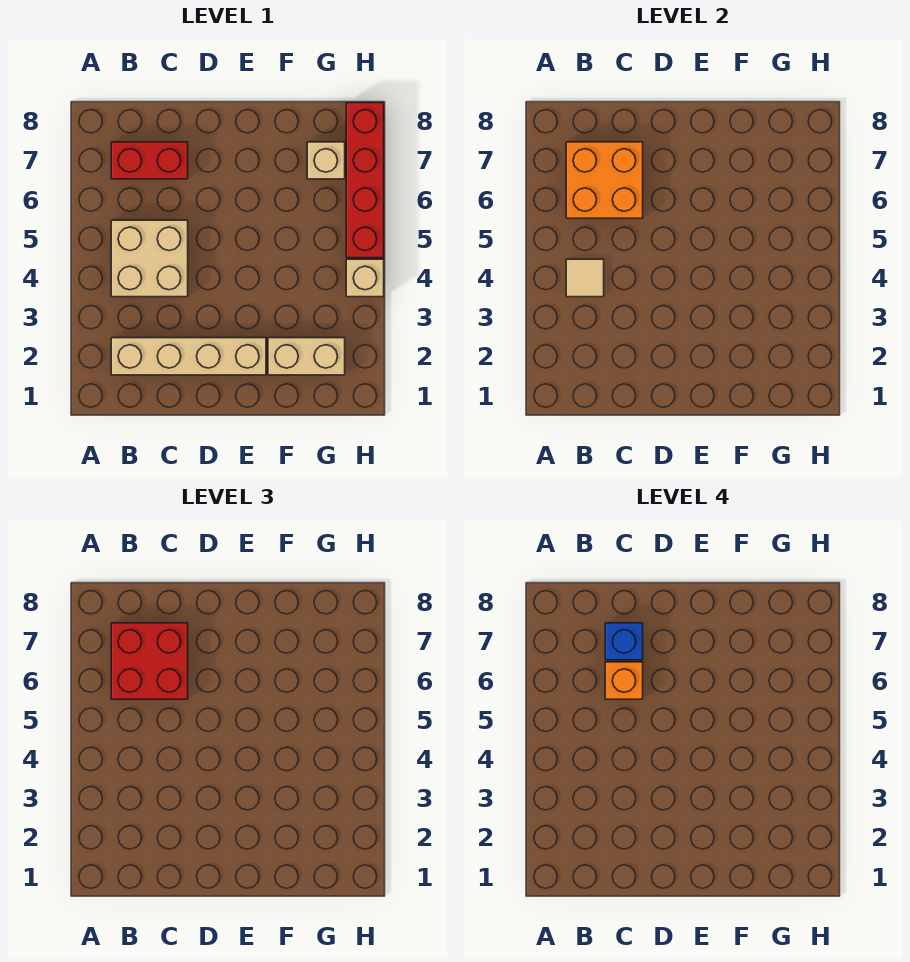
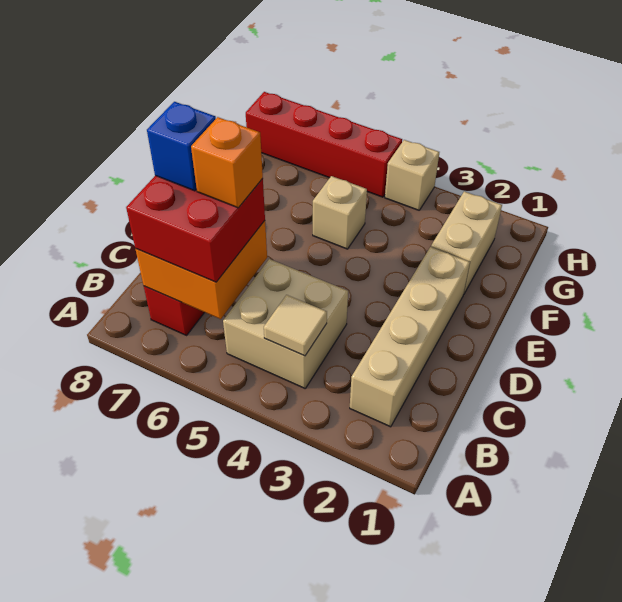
tan 1x1 brick [307,142,345,179] -> tan 1x1 brick moved to [313,176,367,249]

